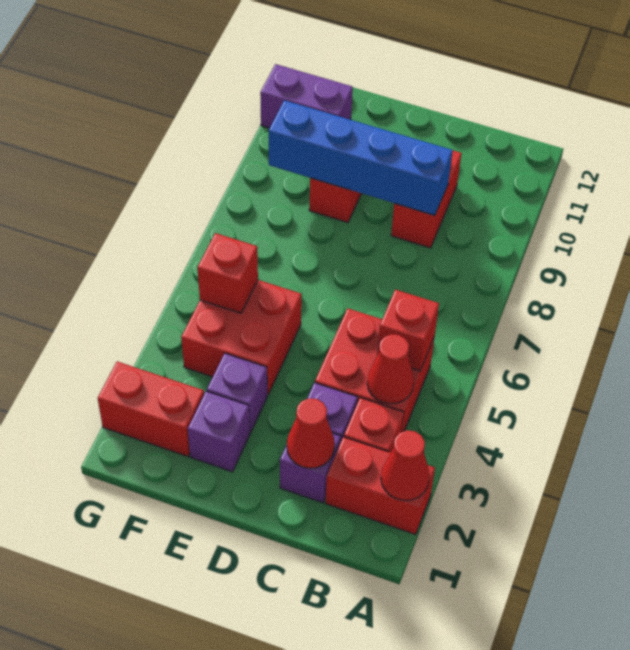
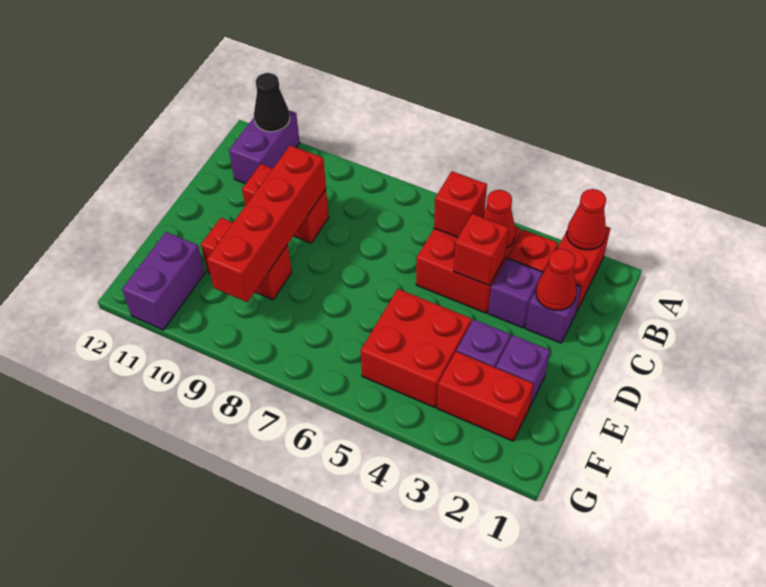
none -> purple 1x2 brick [229,111,300,184]
none -> black 1x1 cone [254,73,290,132]
blue 1x4 brick [269,100,453,216] -> red 1x4 brick [207,145,326,302]
red 1x2 brick [98,362,204,456] -> red 1x2 brick turned to [437,352,533,441]
red 1x1 brick [198,233,258,313] -> red 1x1 brick moved to [454,214,509,285]

